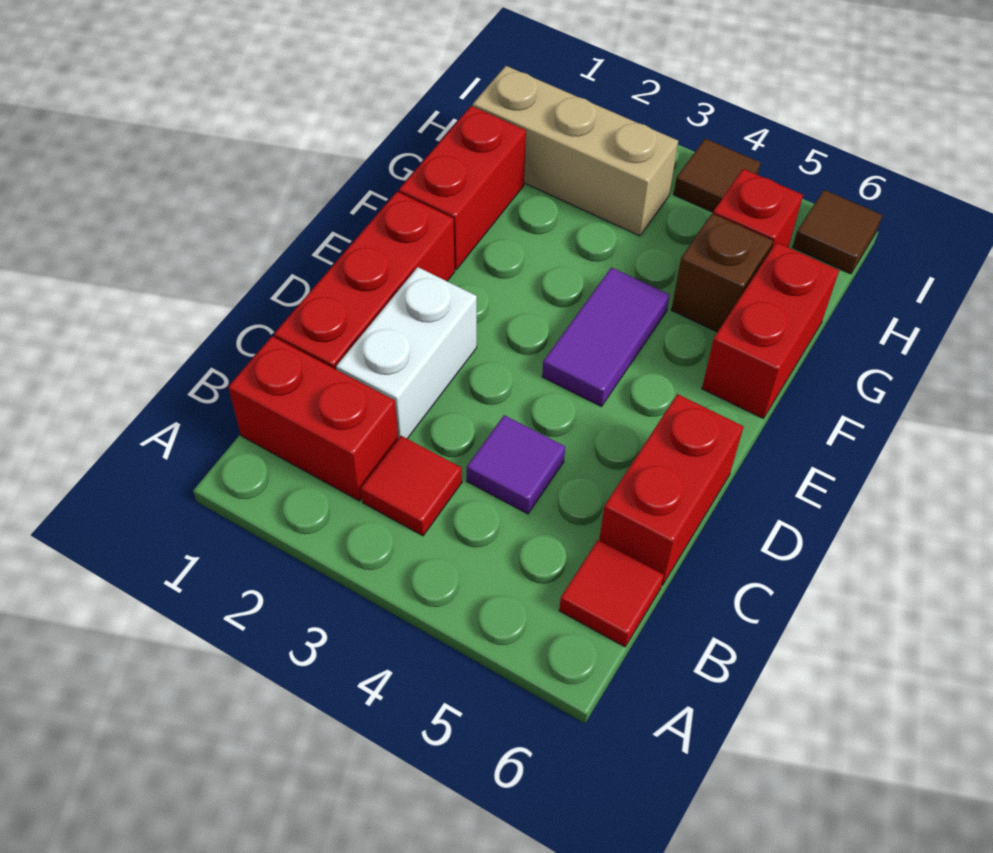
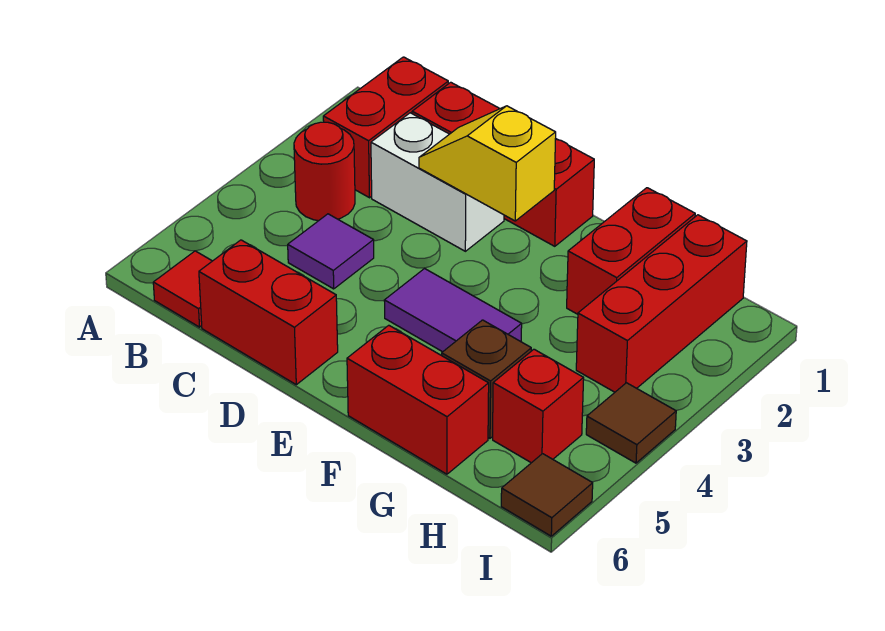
red 1x1 tile [361,436,462,536] -> red 1x1 round brick [294,122,355,221]
none -> yellow 1x2 slope [419,106,556,221]
red 1x2 brick [399,106,526,269] -> red 1x2 brick turned to [567,188,695,314]
tan 1x3 brick [473,66,678,236] -> red 1x3 brick [576,215,747,392]

